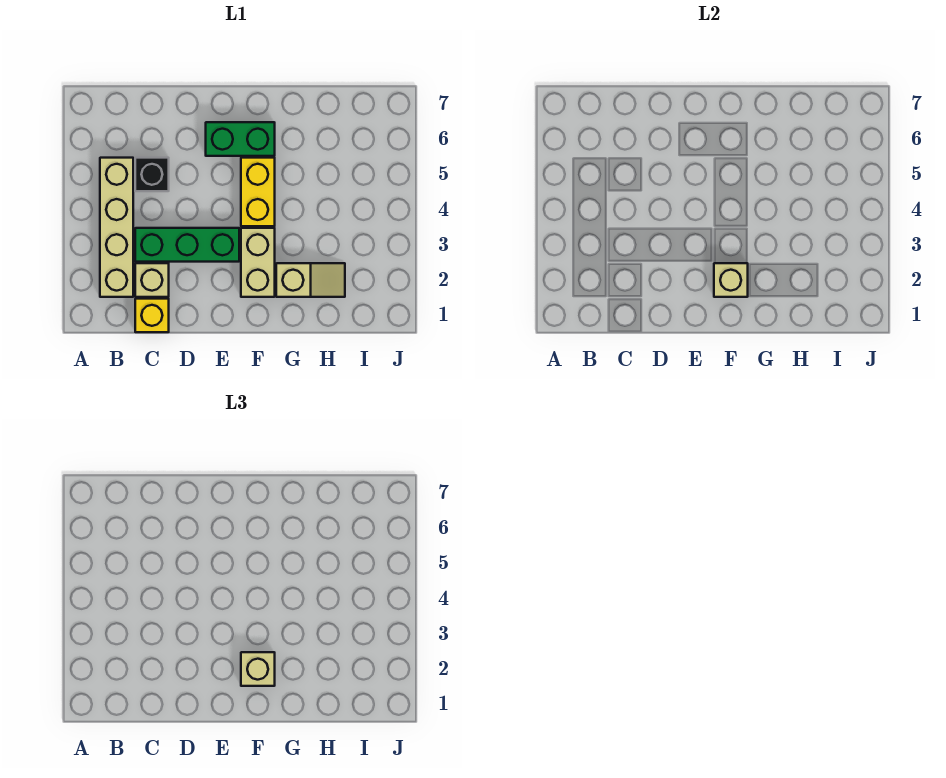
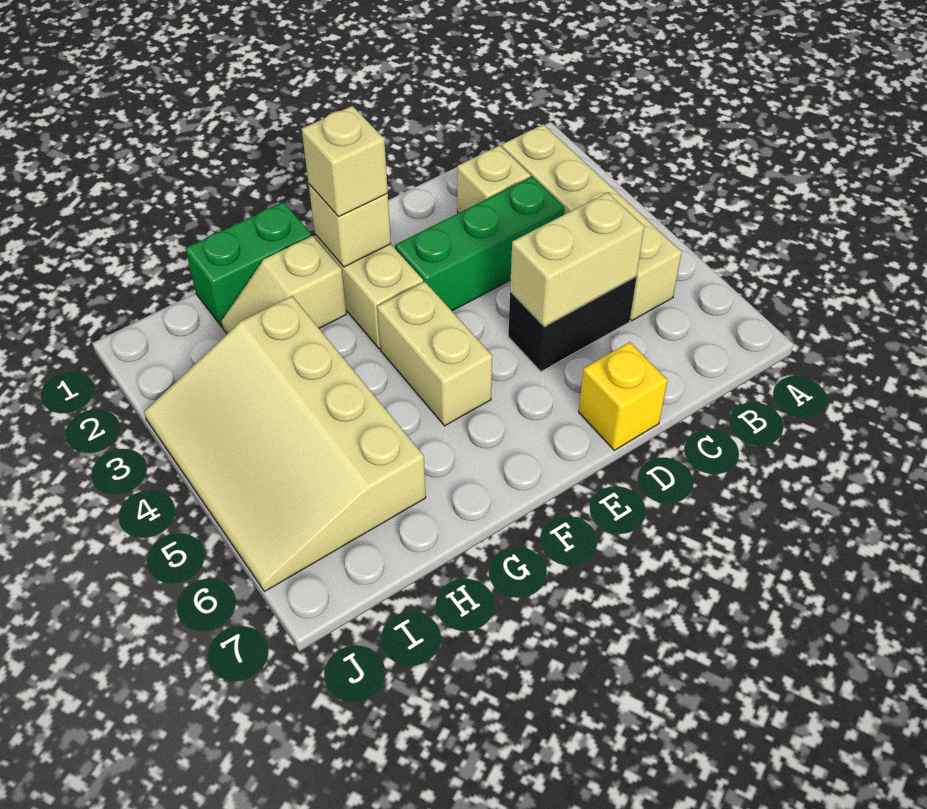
yellow 1x1 brick [135,299,169,332] -> yellow 1x1 brick moved to [579,342,668,450]
black 1x1 brick [135,158,169,191] -> black 1x2 brick [508,277,637,372]
none -> tan 1x2 brick [510,193,644,326]
green 1x2 brick [206,122,275,156] -> green 1x2 brick moved to [185,202,311,327]
yellow 1x2 brick [241,158,275,226] -> tan 1x2 brick [377,282,492,426]
none -> tan 3x4 slope [144,296,426,592]

